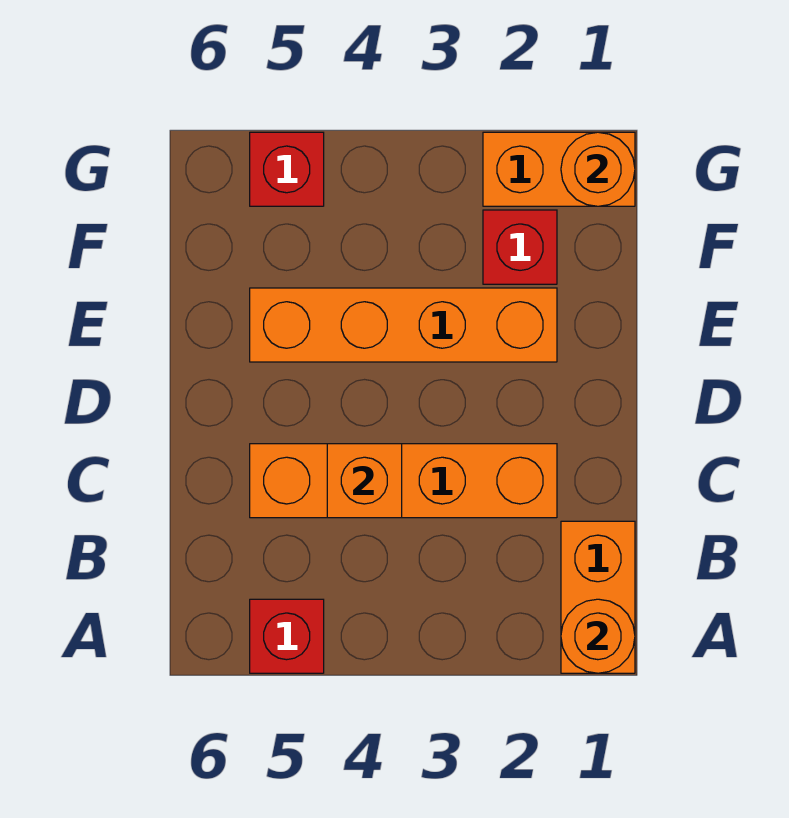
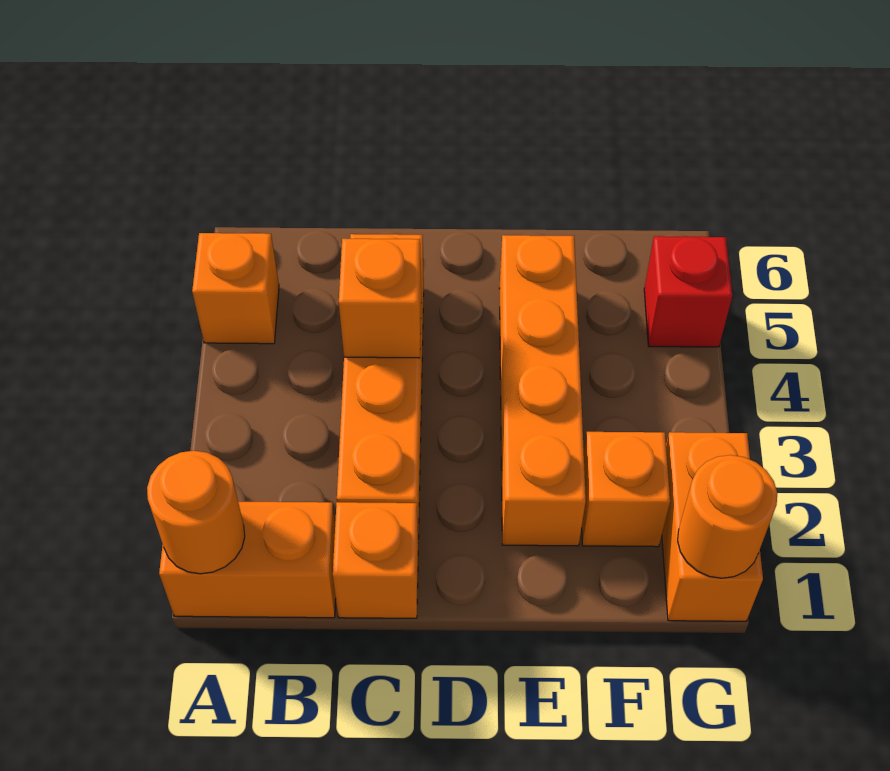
red 1x1 brick [250,599,324,673] -> orange 1x1 brick [192,233,279,344]
none -> orange 1x1 brick [333,502,418,618]
red 1x1 brick [483,210,557,284] -> orange 1x1 brick [582,432,670,547]

